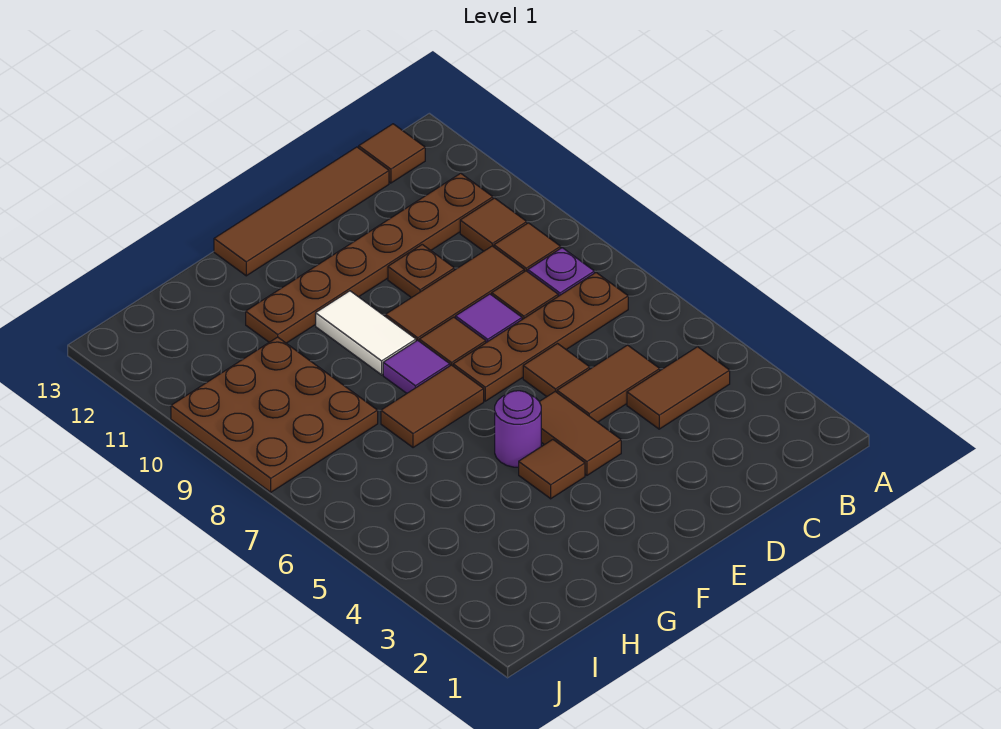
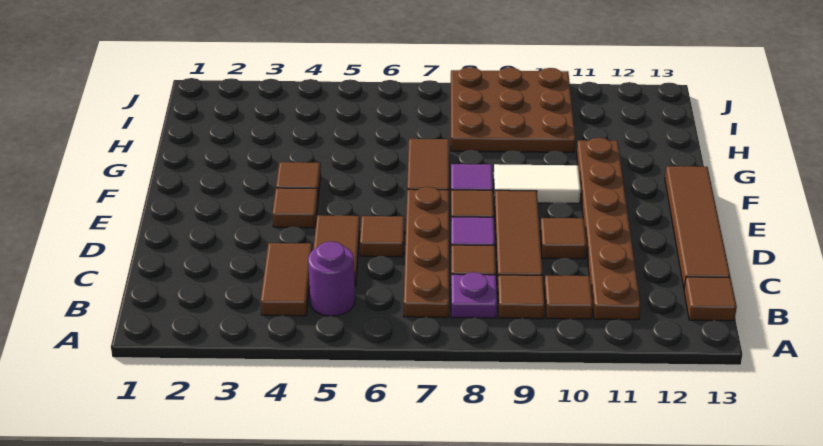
brown 1x1 plate [388,244,454,298] -> brown 1x1 tile [540,218,586,259]
brown 1x2 tile [539,392,621,475] -> brown 1x1 tile [272,188,318,228]
purple 1x1 round brick [495,391,541,467] -> purple 1x1 round brick moved to [308,241,355,316]

